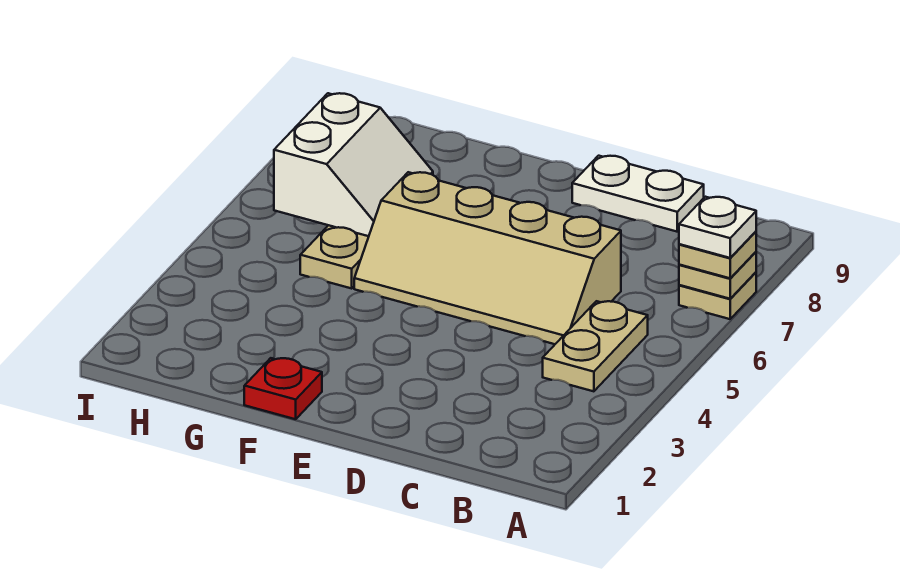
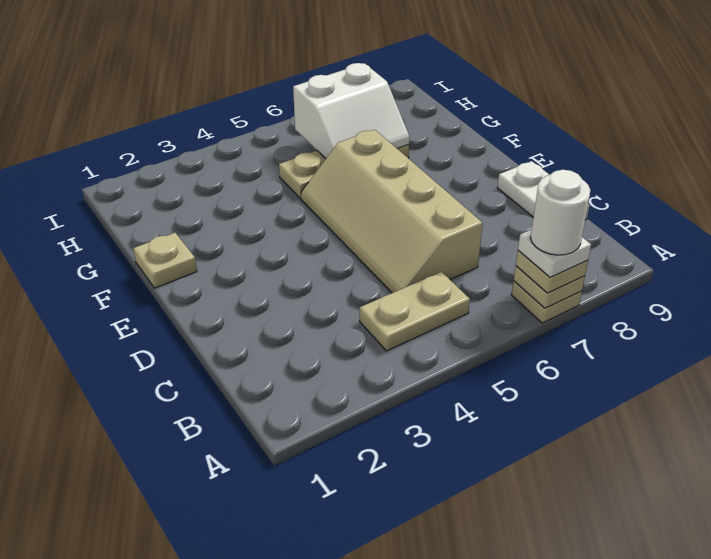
none -> white 1x1 round brick [530,170,590,255]
red 1x1 plate [244,358,322,419] -> tan 1x1 plate [133,233,197,288]

